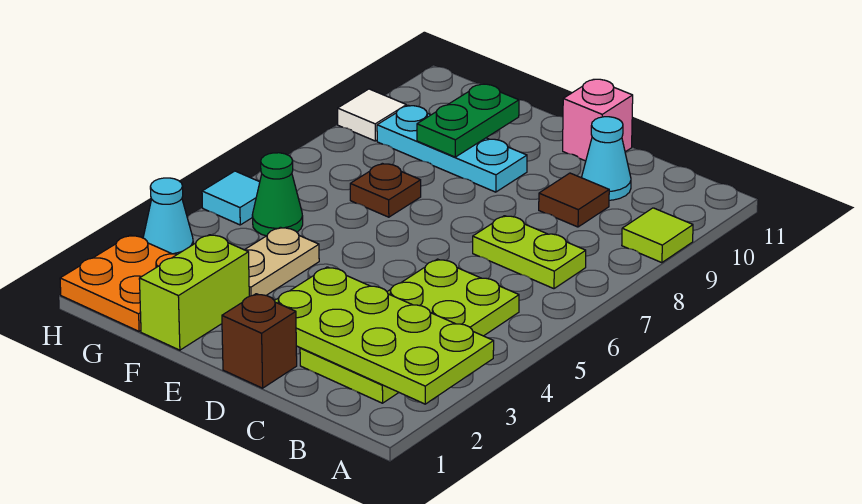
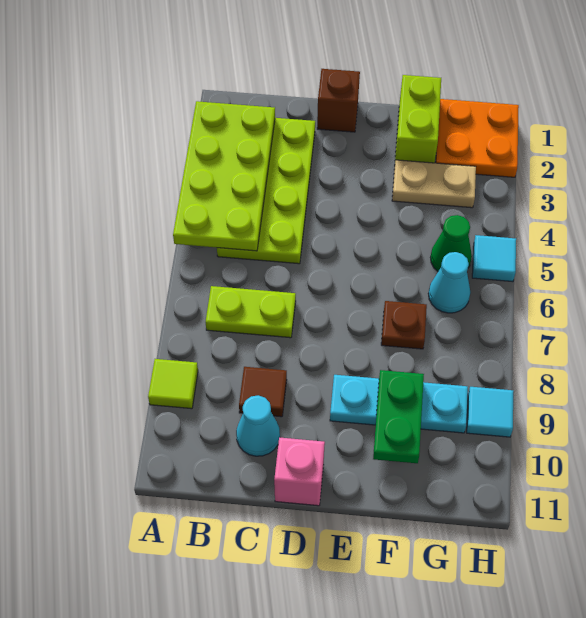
lime 2x4 plate [275,267,494,404] -> lime 2x4 plate turned to [173,101,275,251]
tan 1x2 plate [245,227,319,296] -> tan 1x2 plate turned to [392,160,476,208]
cyan 1x1 cone [143,178,193,254] -> cyan 1x1 cone moved to [428,252,470,313]
white 1x1 tile [338,89,407,141] -> cyan 1x1 tile [467,387,513,437]

